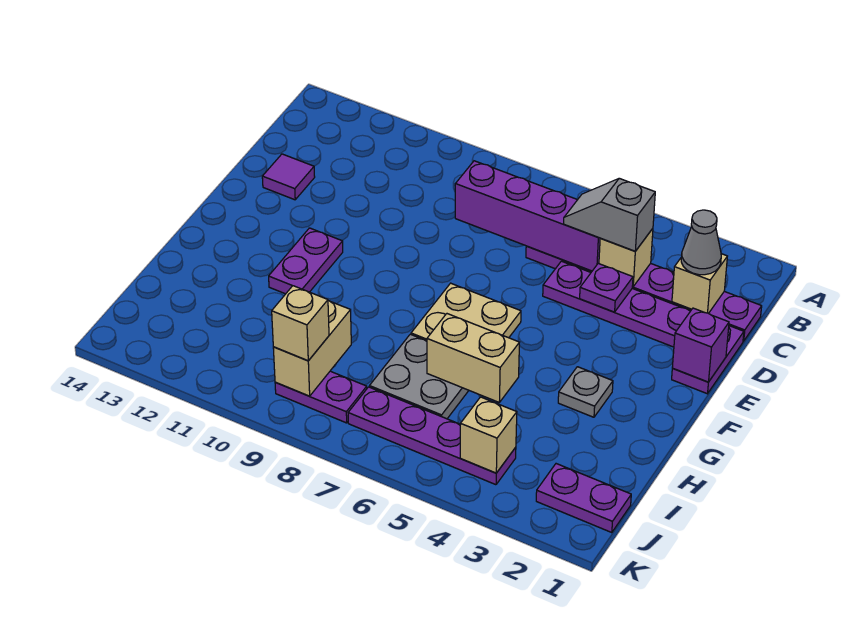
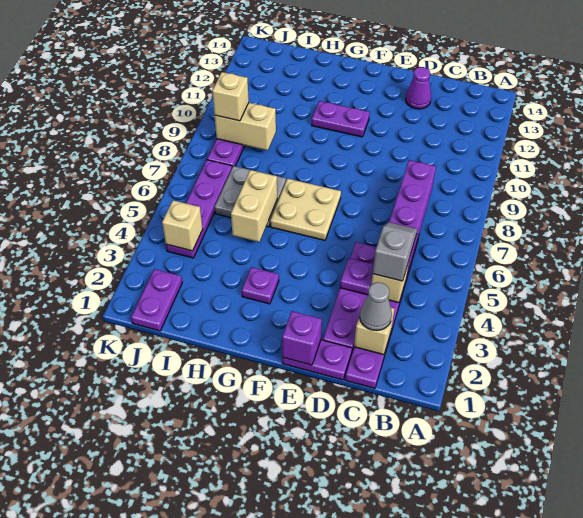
purple 1x1 tile [262,154,315,200] -> purple 1x1 cone [406,67,431,109]
grey 1x1 plate [558,367,613,417] -> purple 1x1 plate [242,267,279,304]

